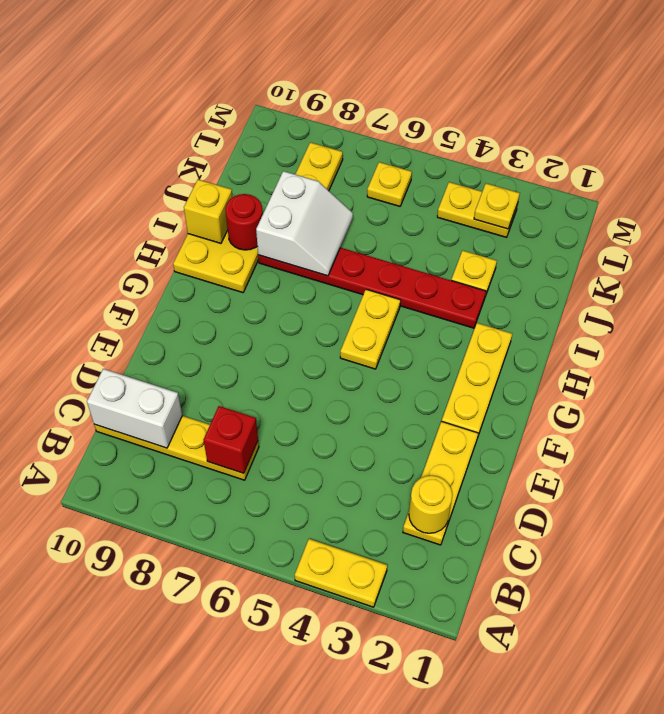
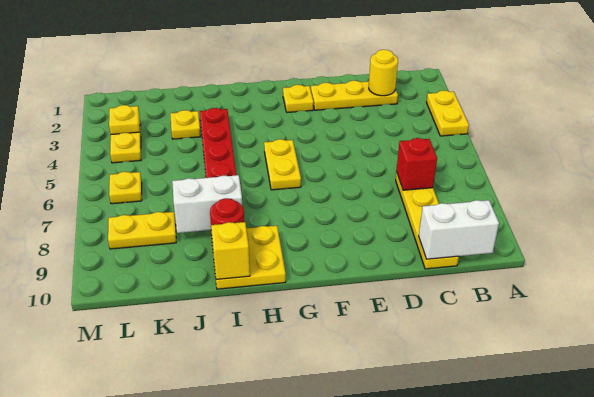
white 1x2 brick [87,369,182,448] -> white 1x2 brick turned to [419,200,499,259]
yellow 1x3 plate [442,323,512,435] -> yellow 1x1 plate [283,85,314,112]
yellow 1x2 plate [340,289,400,369] -> yellow 1x2 plate turned to [264,139,301,190]

